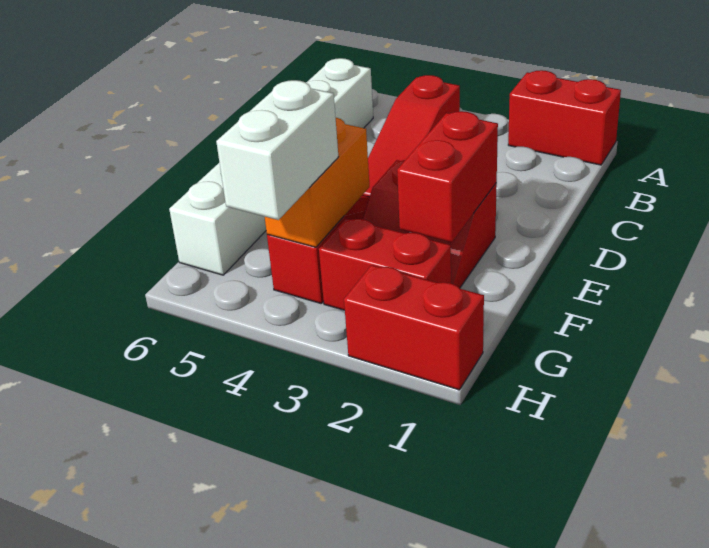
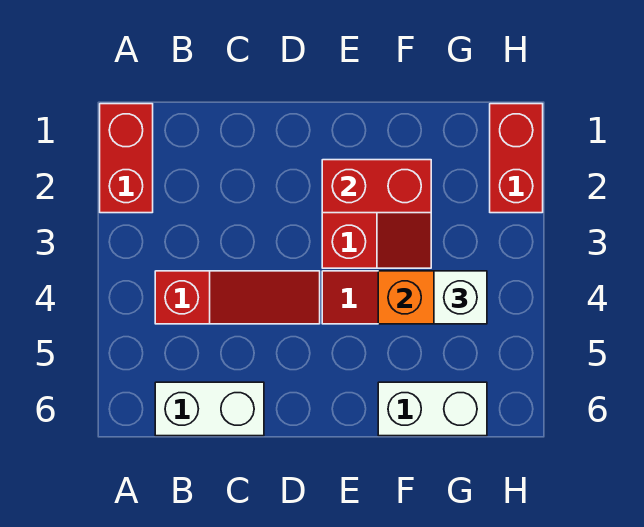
red 1x2 brick [319,218,451,310] -> none
white 1x2 brick [216,80,338,220] -> white 1x1 brick [434,271,487,324]

